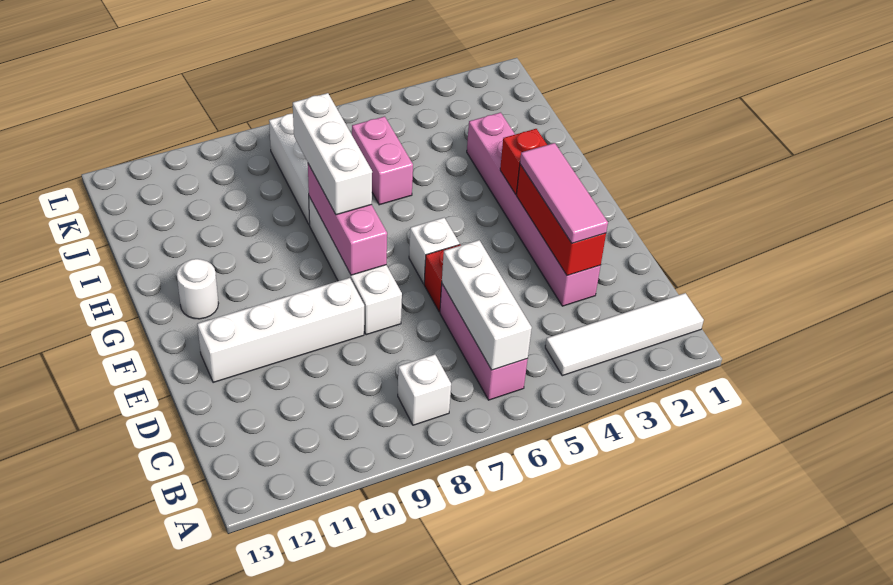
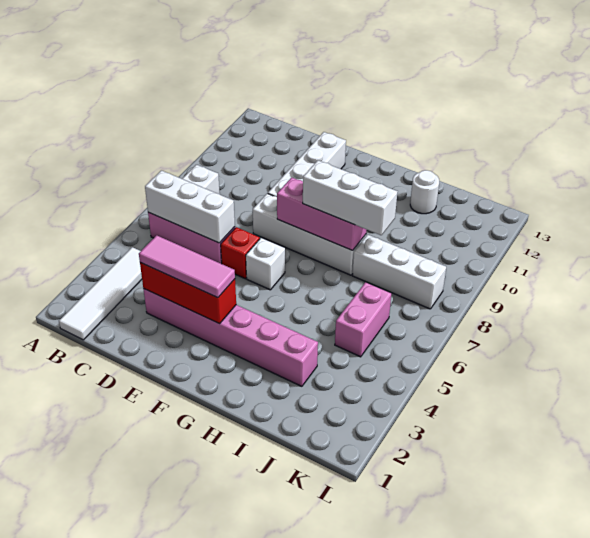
red 1x1 brick [500,129,547,194] -> none
white 1x1 round brick [177,259,219,319] -> white 1x1 round brick moved to [410,170,439,214]
pink 1x2 brick [352,116,413,205] -> pink 1x2 brick turned to [335,282,391,357]

